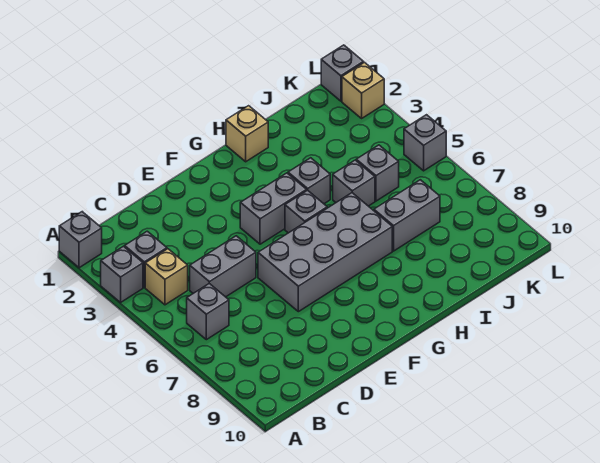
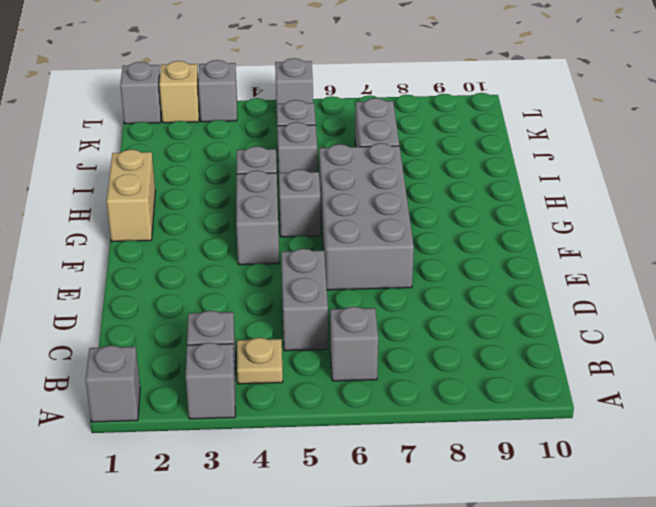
tan 1x1 brick [145,249,188,305] -> tan 1x1 plate [237,338,283,384]
tan 1x1 brick [226,106,268,162] -> tan 1x2 brick [107,149,155,242]
none -> grey 1x1 brick [198,60,237,122]

